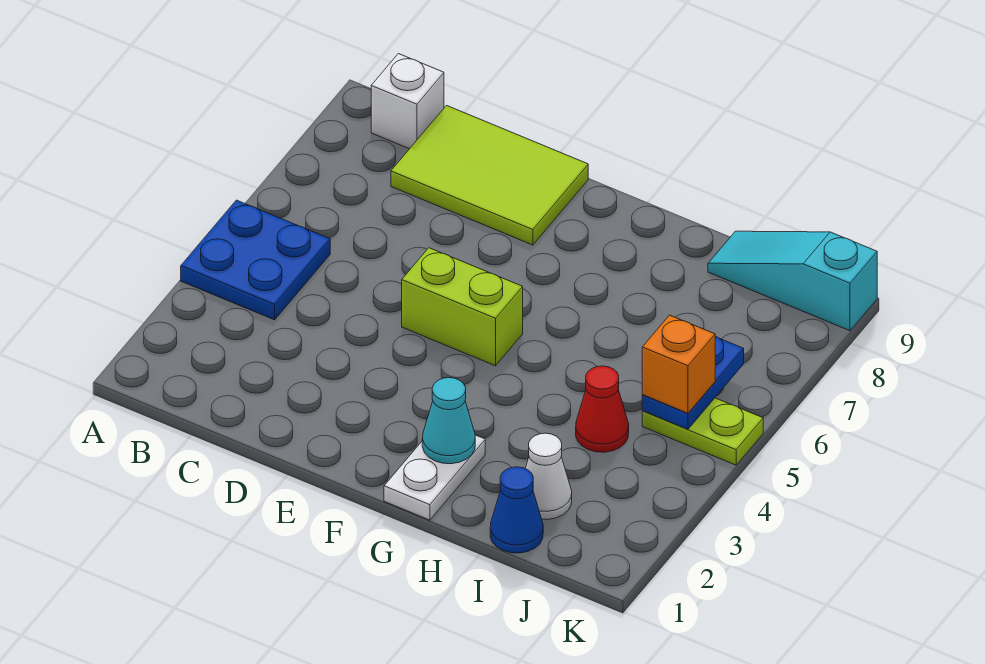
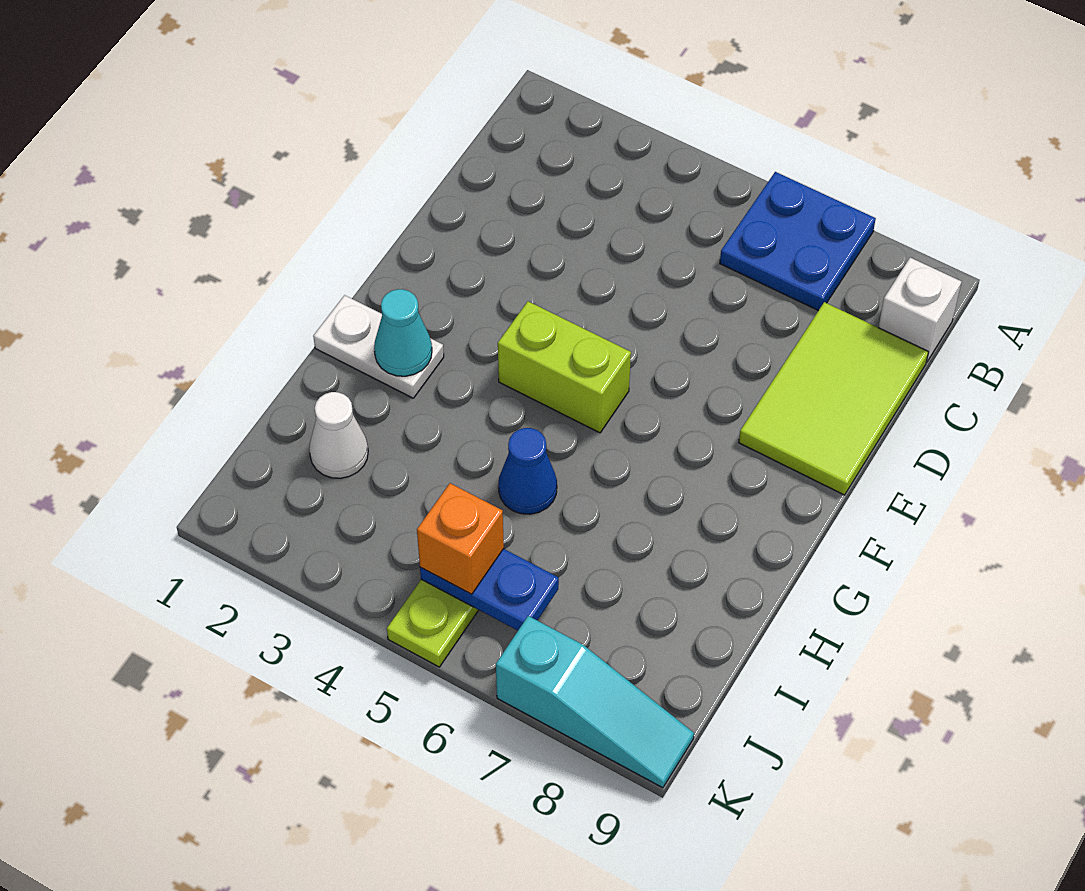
blue 2x2 plate [181,200,330,320] -> blue 2x2 plate moved to [720,172,876,311]
lime 1x2 brick [402,248,523,366] -> lime 1x2 brick turned to [498,301,631,433]
blue 1x1 cone [490,467,543,553] -> blue 1x1 cone moved to [498,428,557,514]
red 1x1 cone [576,366,629,452] -> none
cyan 1x3 slope [708,231,877,331] -> cyan 1x3 slope turned to [496,616,694,788]

